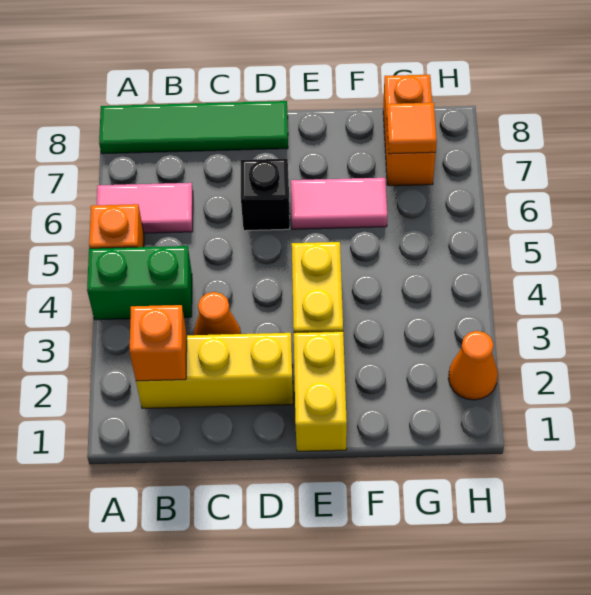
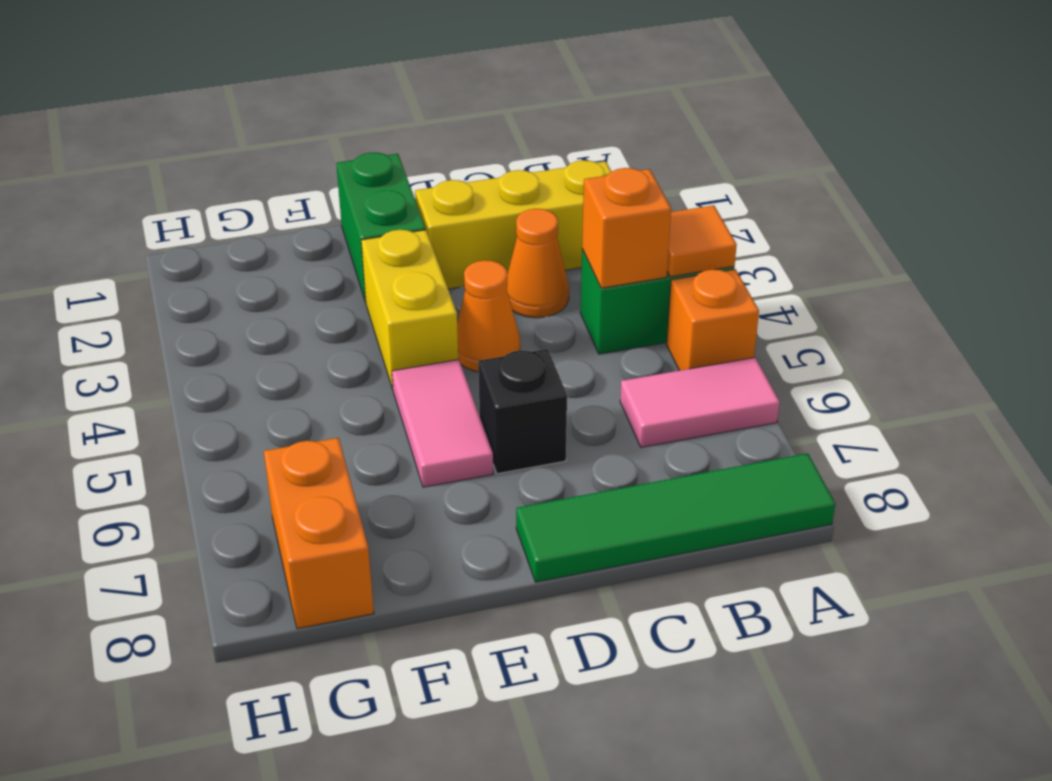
orange 1x1 brick [129,305,187,381] -> orange 1x1 brick moved to [582,168,671,288]
yellow 1x2 brick [294,331,347,451] -> green 1x2 brick [336,153,426,302]
pink 1x2 tile [291,178,387,229] -> pink 1x2 tile turned to [392,360,493,487]
orange 1x1 tile [387,103,437,154] -> orange 1x1 tile moved to [667,205,737,277]
orange 1x1 cone [448,331,498,400] -> orange 1x1 cone moved to [457,260,520,372]

